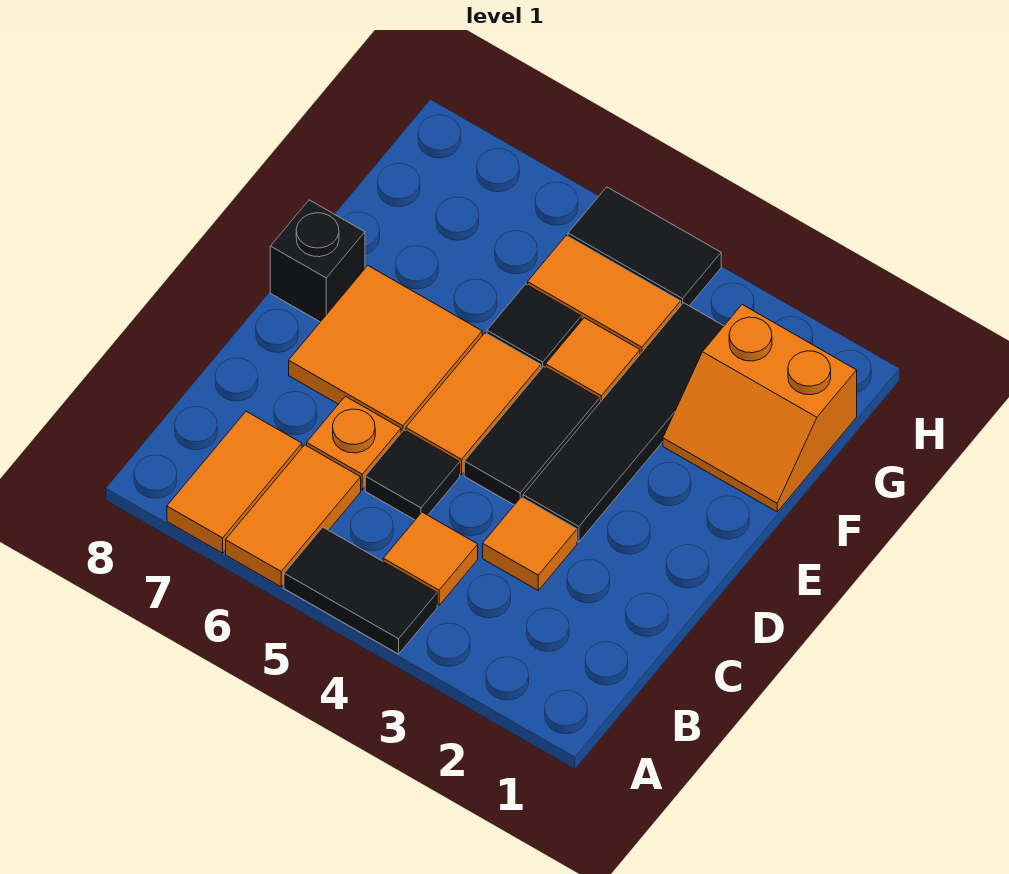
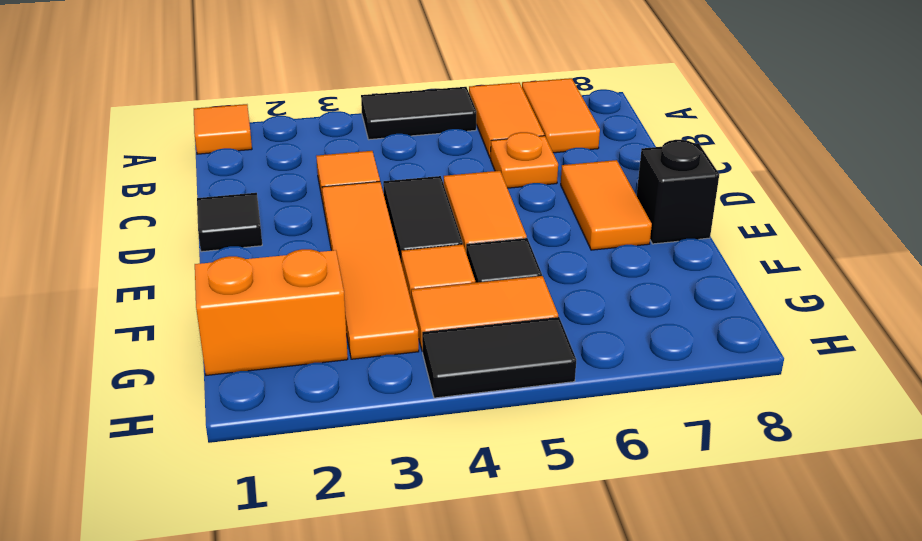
orange 1x1 tile [383,512,478,605] -> orange 1x1 tile moved to [194,104,252,154]
black 1x1 tile [365,430,460,520] -> black 1x1 tile moved to [197,193,262,252]
black 1x4 tile [523,303,724,542] -> orange 1x4 tile [322,182,419,359]
orange 2x2 tile [289,266,482,433] -> orange 1x2 tile [561,160,652,250]

